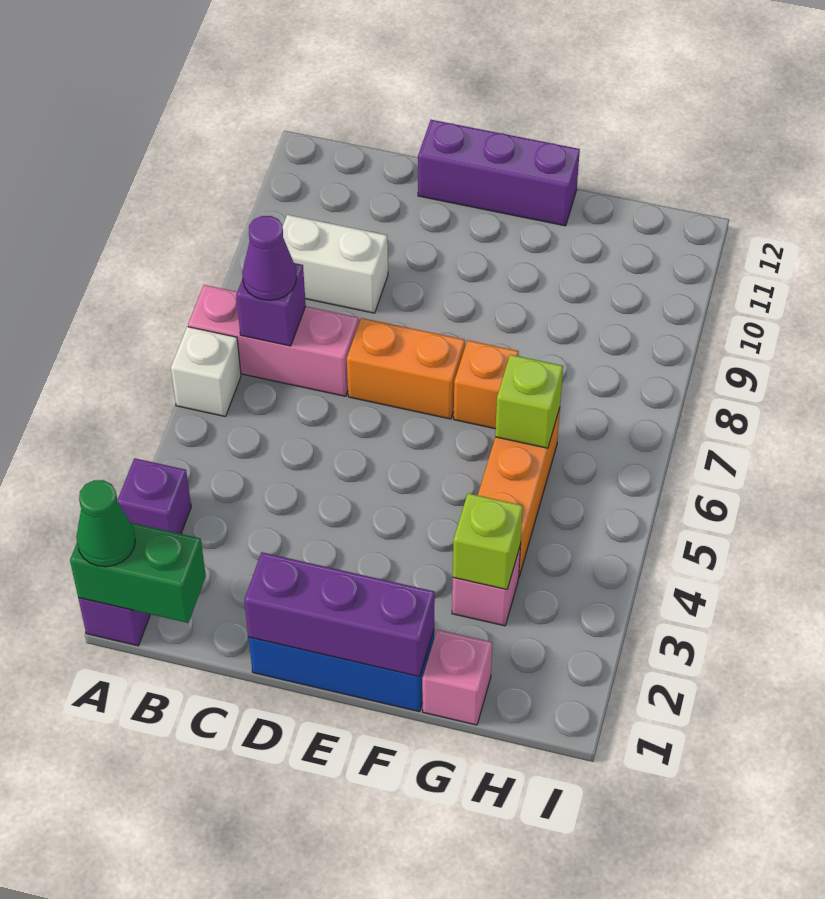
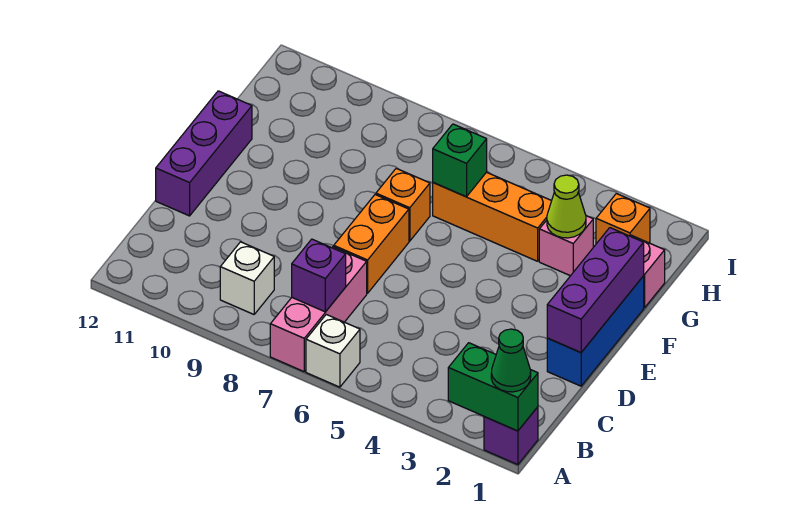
green 1x2 brick [70,523,206,623] -> green 1x2 brick turned to [448,343,538,431]
purple 1x1 brick [117,458,191,534] -> none
purple 1x1 cone [242,216,297,300] -> none
white 1x2 brick [283,215,388,313] -> white 1x1 brick [220,242,274,314]
lime 1x1 brick [453,493,523,589] -> lime 1x1 cone [547,175,586,238]
lime 1x1 brick [495,355,563,448] -> green 1x1 brick [433,124,487,197]
none -> orange 1x1 brick [596,194,650,244]

